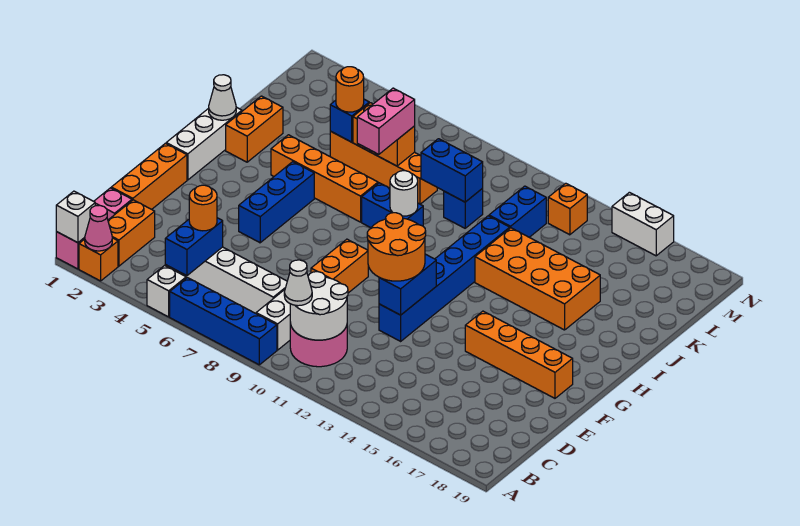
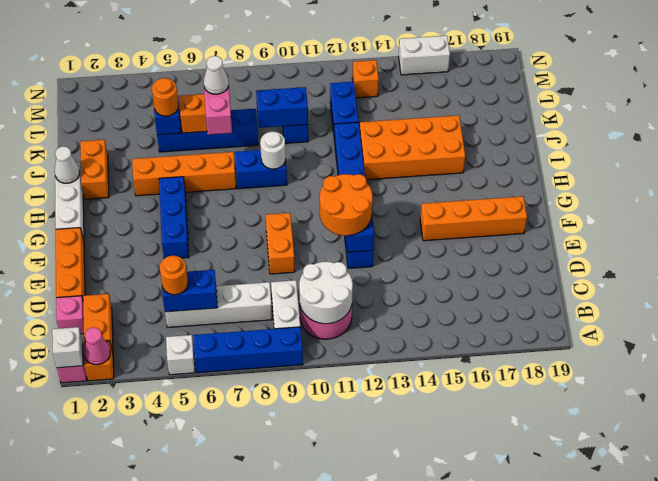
blue 1x2 brick [165,218,223,276] -> blue 1x2 brick turned to [162,270,218,312]
white 1x1 cone [284,260,312,306] -> white 1x1 cone moved to [204,56,229,94]
orange 1x4 brick [330,131,437,204] -> blue 1x4 brick [157,109,258,152]

